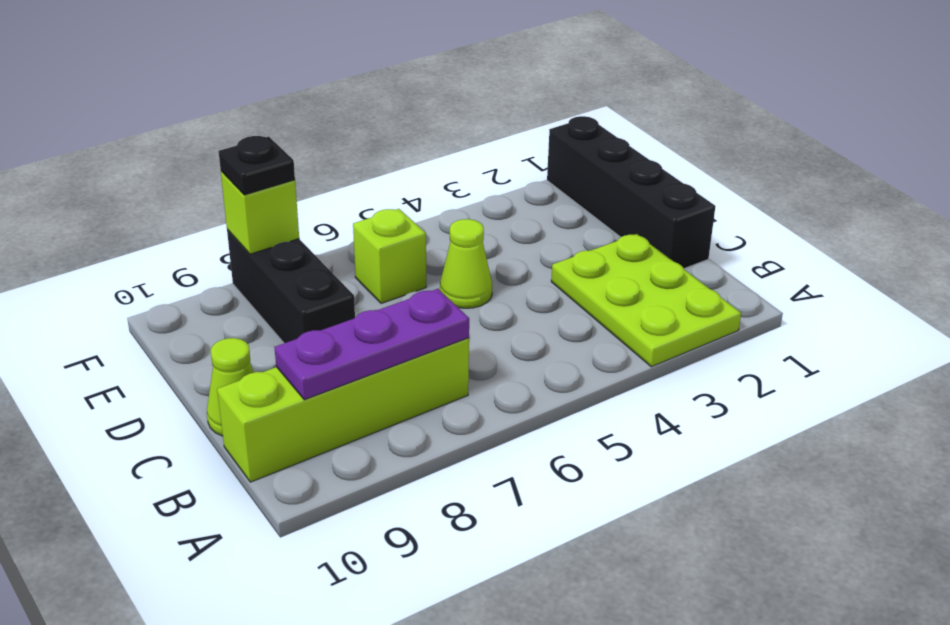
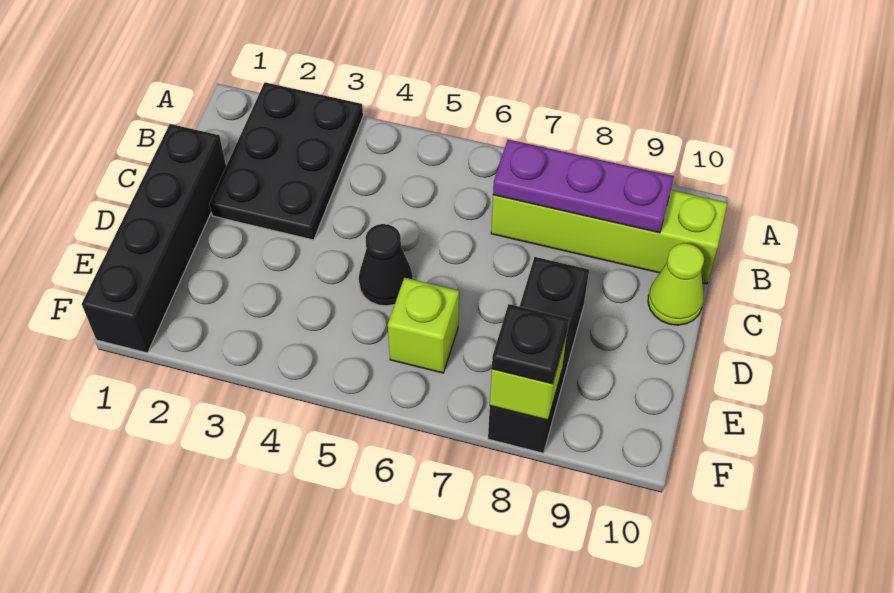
lime 2x3 plate [551,234,741,367] -> black 2x3 plate [210,82,363,240]
lime 1x1 cone [440,219,492,308] -> black 1x1 cone [359,224,413,306]

